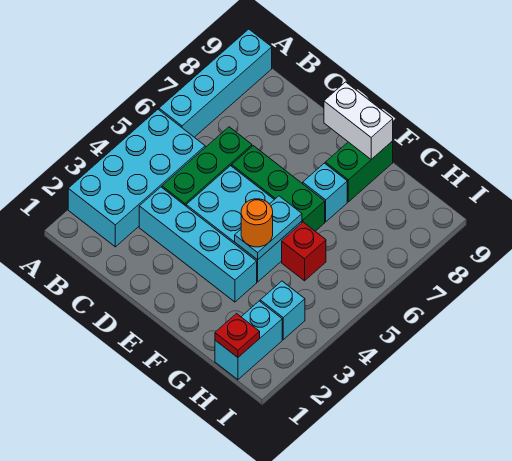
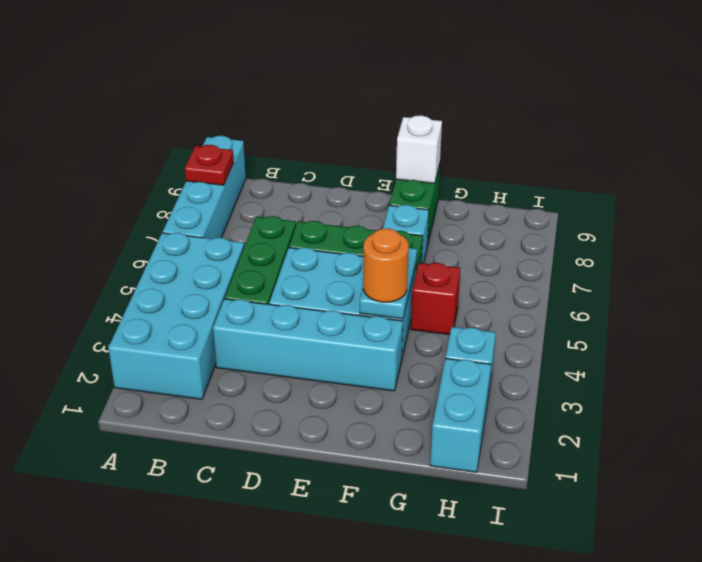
white 1x2 brick [324,82,393,159] -> white 1x1 brick [396,115,442,183]
red 1x1 plate [215,314,260,357] -> red 1x1 plate moved to [185,145,234,185]

